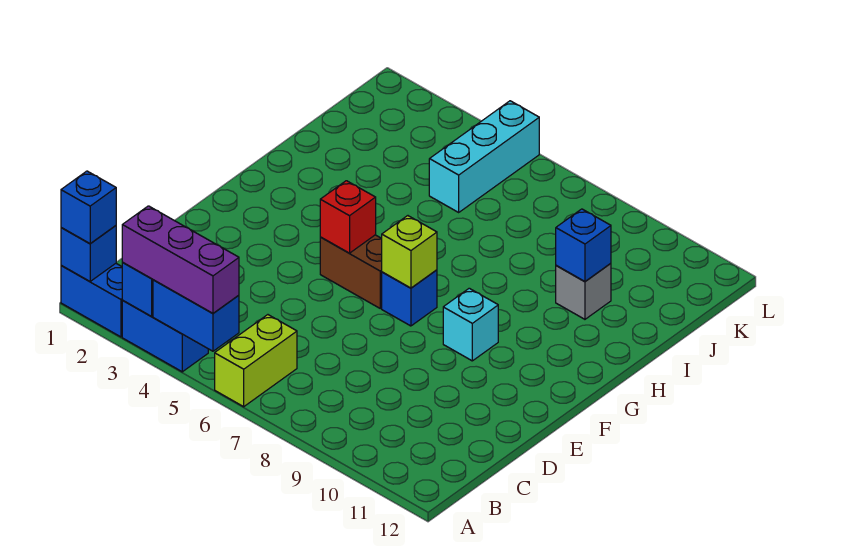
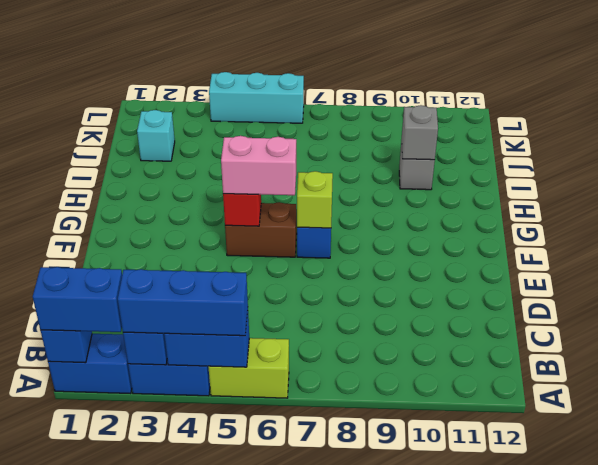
blue 1x1 brick [61,171,116,244] -> blue 1x2 brick [33,267,122,332]
purple 1x3 brick [122,206,239,313] -> blue 1x3 brick [118,269,248,336]
lime 1x2 brick [215,315,297,407] -> lime 1x2 brick turned to [208,338,289,398]
none -> pink 1x2 brick [221,136,296,195]
cyan 1x1 brick [443,288,498,361] -> cyan 1x1 brick moved to [137,110,175,161]
blue 1x1 brick [556,209,611,282] -> grey 1x1 brick [402,105,438,160]
cyan 1x3 brick [429,101,539,212] -> cyan 1x3 brick turned to [209,72,304,123]

